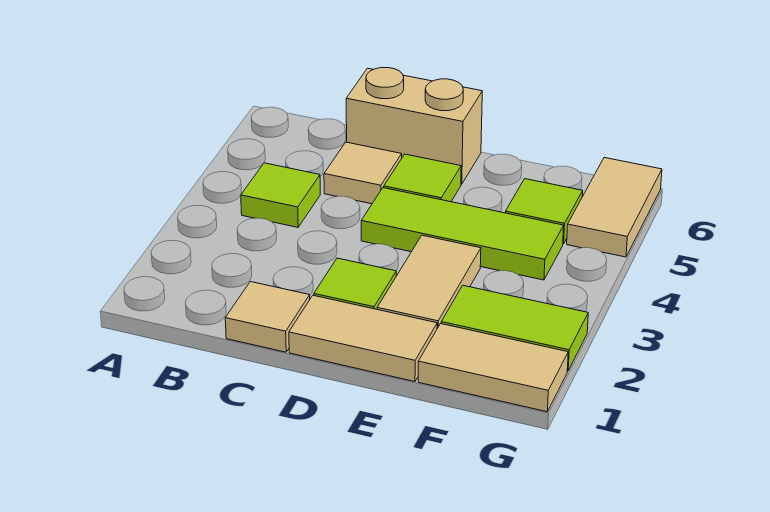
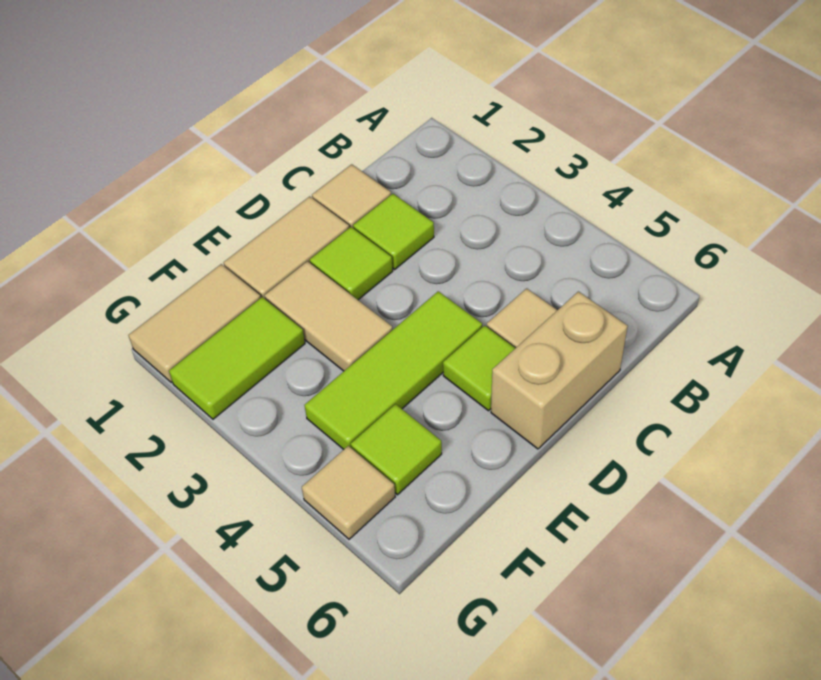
lime 1x1 tile [241,163,320,227] -> lime 1x1 tile moved to [353,194,434,269]
tan 1x2 tile [567,158,662,257] -> tan 1x1 tile [302,446,395,539]

